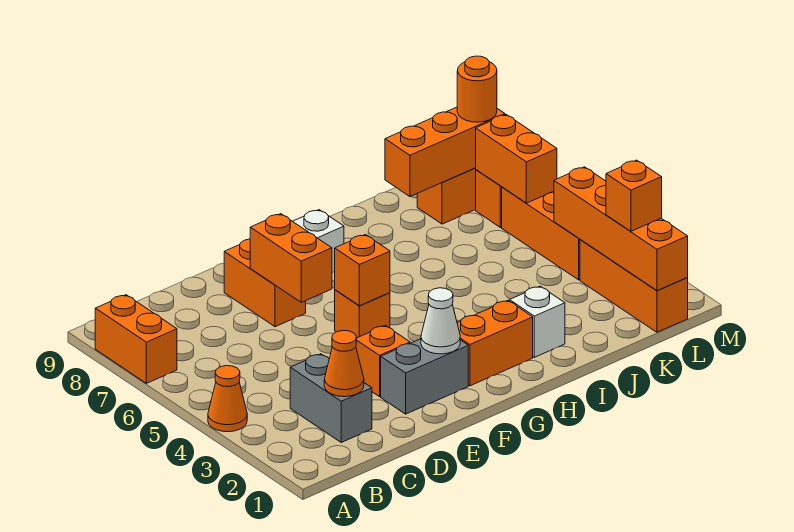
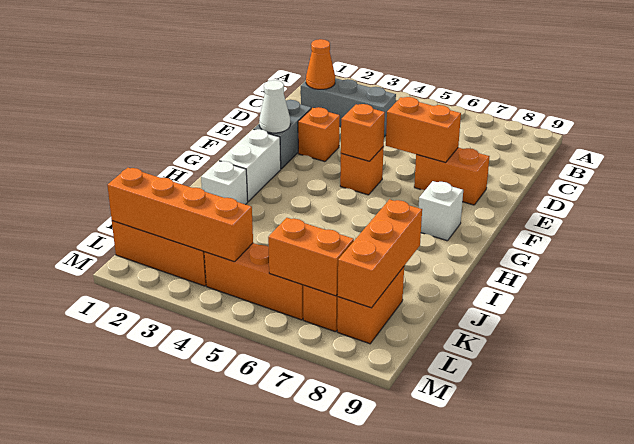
orange 1x1 cone [208,366,247,432] -> none
orange 1x2 brick [95,295,177,383] -> none
grey 1x2 brick [290,354,372,442] -> grey 1x3 brick [301,78,396,137]
orange 1x2 brick [457,300,533,386] -> white 1x2 brick [219,129,281,201]
orange 1x1 brick [606,160,662,231] -> none
orange 1x1 round brick [457,56,497,122] -> none

